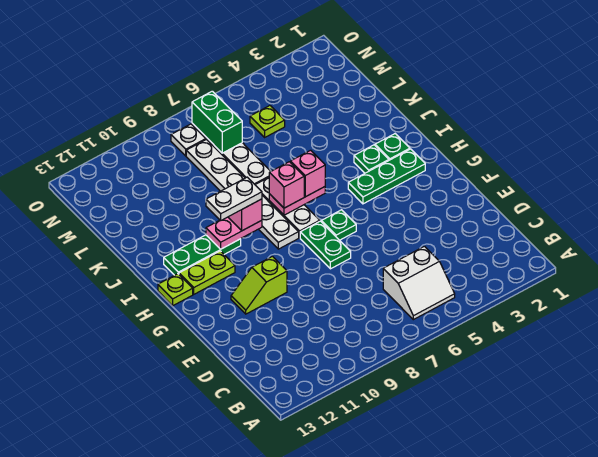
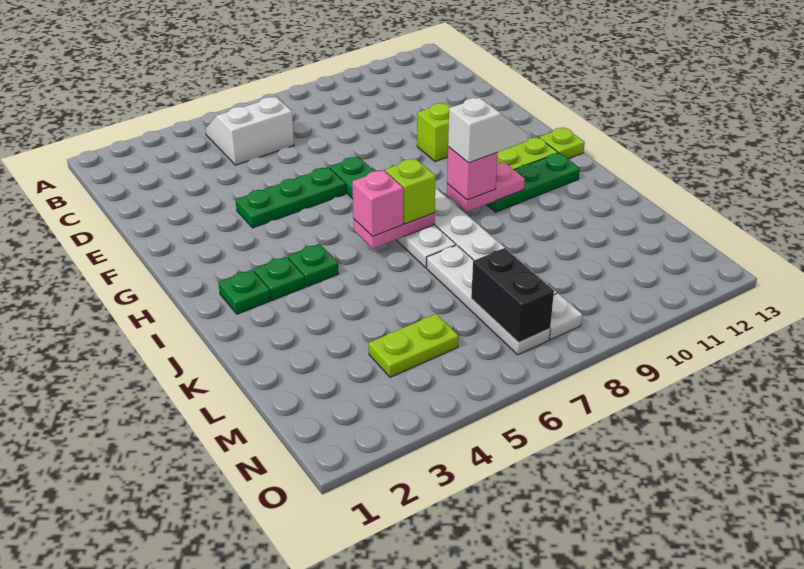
green 1x1 plate [321,210,356,240] -> green 1x1 plate moved to [288,244,339,287]
green 1x3 plate [348,149,425,204] -> green 1x3 plate moved to [236,167,346,228]
pink 1x1 brick [269,162,304,208] -> lime 1x1 brick [385,159,436,224]
white 1x2 plate [206,177,262,221] -> white 1x2 slope [448,98,528,163]
lime 1x1 plate [250,106,285,137] -> lime 1x2 plate [369,314,459,377]
green 1x2 brick [192,91,242,153] -> black 1x2 brick [471,248,554,342]

